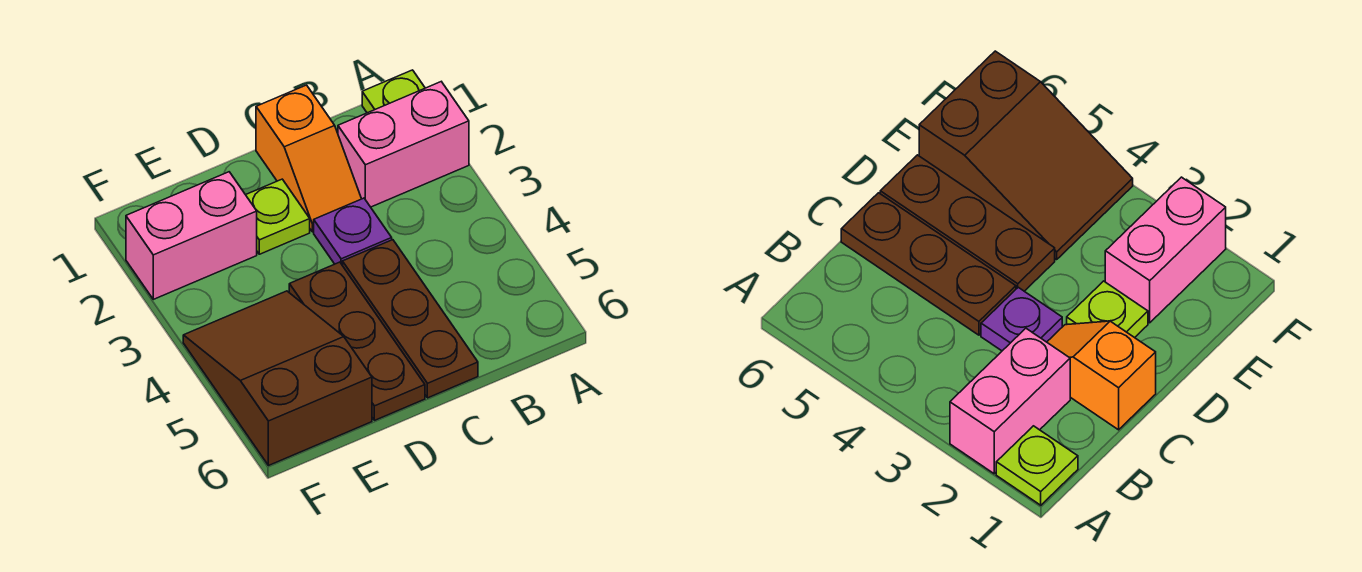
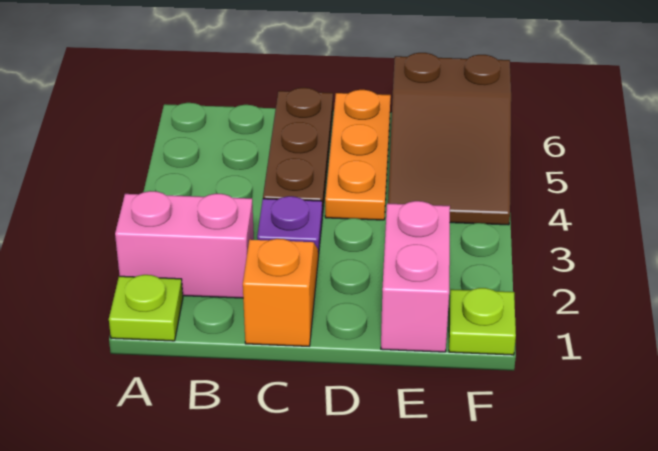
lime 1x1 plate [246,179,310,254] -> lime 1x1 plate moved to [449,288,516,355]
brown 1x3 plate [289,262,425,420] -> orange 1x3 plate [325,90,391,220]
pink 1x2 brick [126,172,257,299] -> pink 1x2 brick turned to [381,201,450,352]

